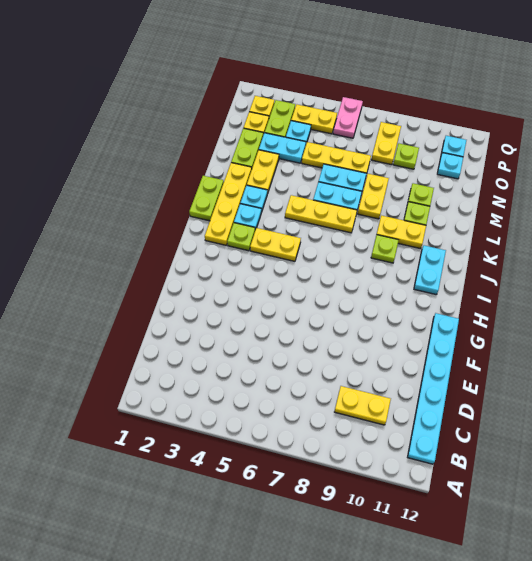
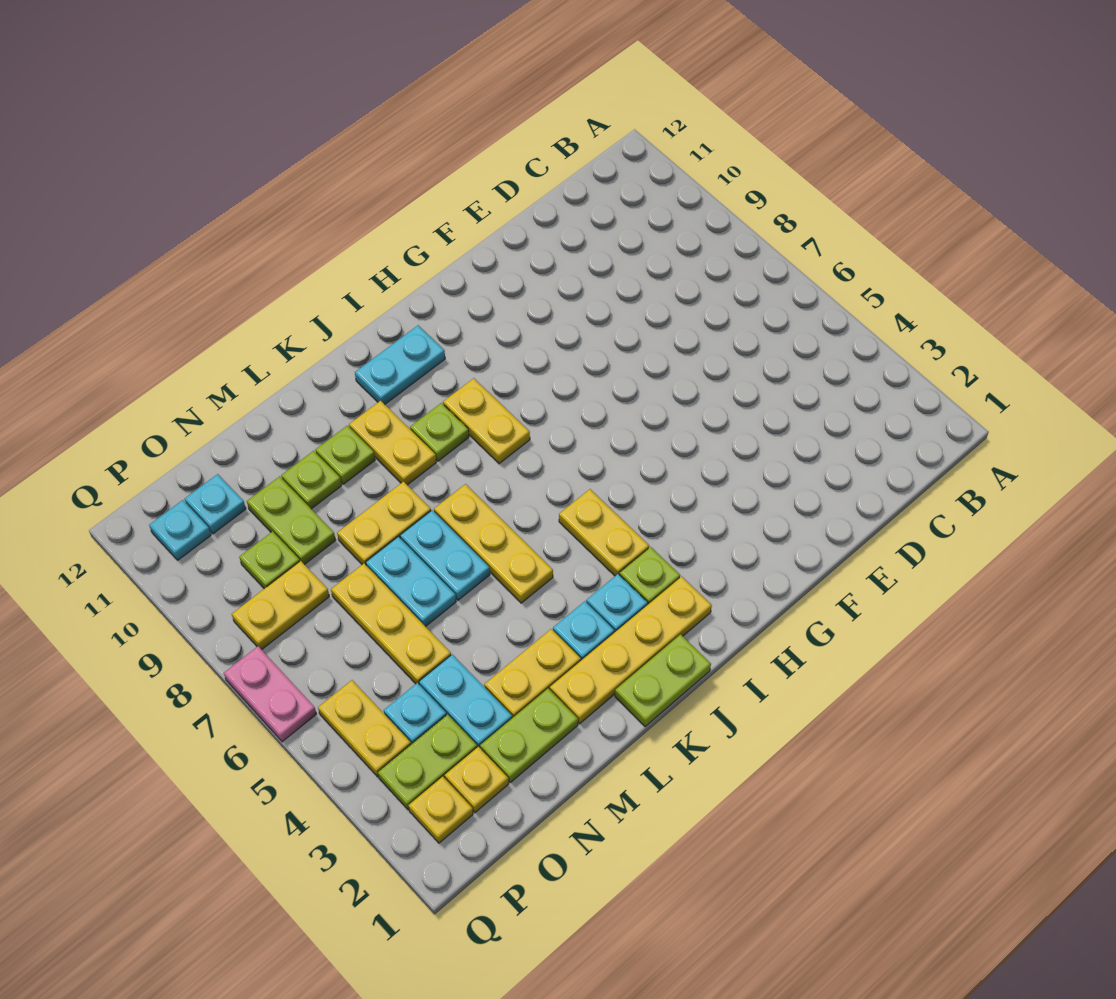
cyan 1x6 plate [408,313,459,464] -> none
yellow 1x2 plate [334,386,391,425] -> yellow 1x2 plate moved to [443,378,530,464]
none -> lime 1x2 plate [247,477,336,565]
pink 1x2 plate [333,97,363,138] -> pink 1x2 plate turned to [224,646,316,742]

